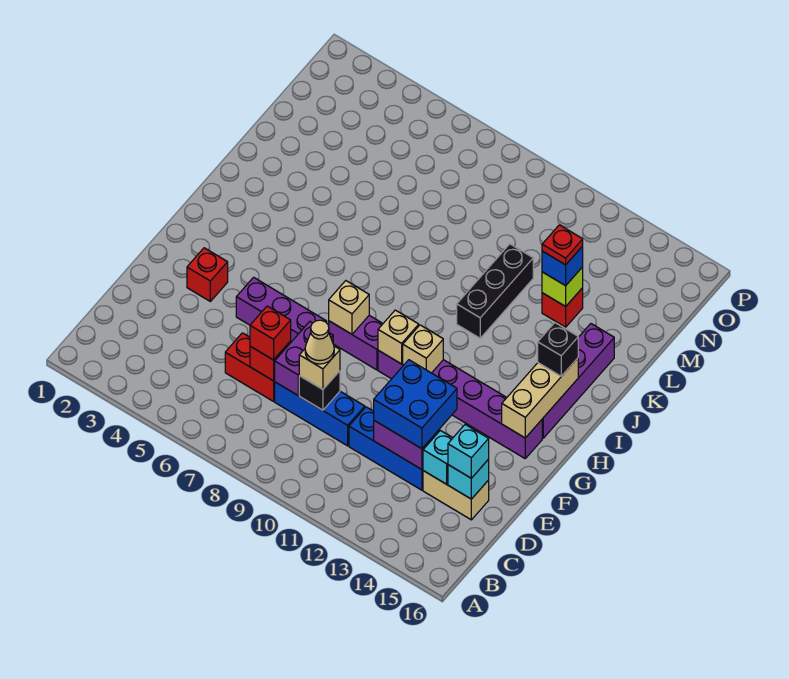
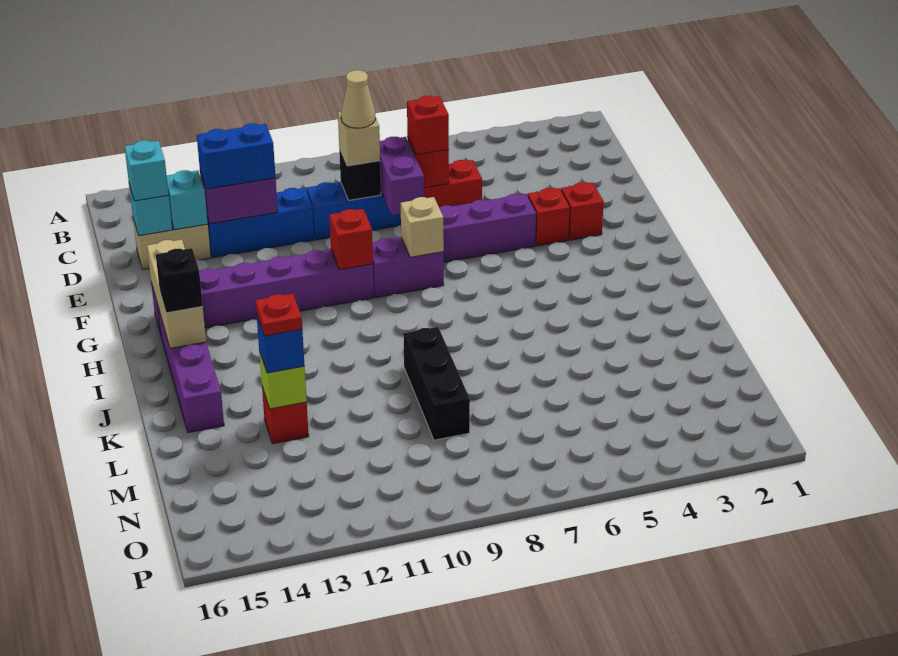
blue 2x2 brick [374,360,457,449] -> blue 1x2 brick [197,123,276,189]
none -> red 1x1 brick [528,188,570,246]
tan 1x1 brick [378,310,419,364] -> red 1x1 brick [329,209,373,270]
tan 1x1 brick [403,325,443,373] -> none
black 1x3 brick [457,244,533,338] -> black 1x3 brick moved to [403,327,470,440]

